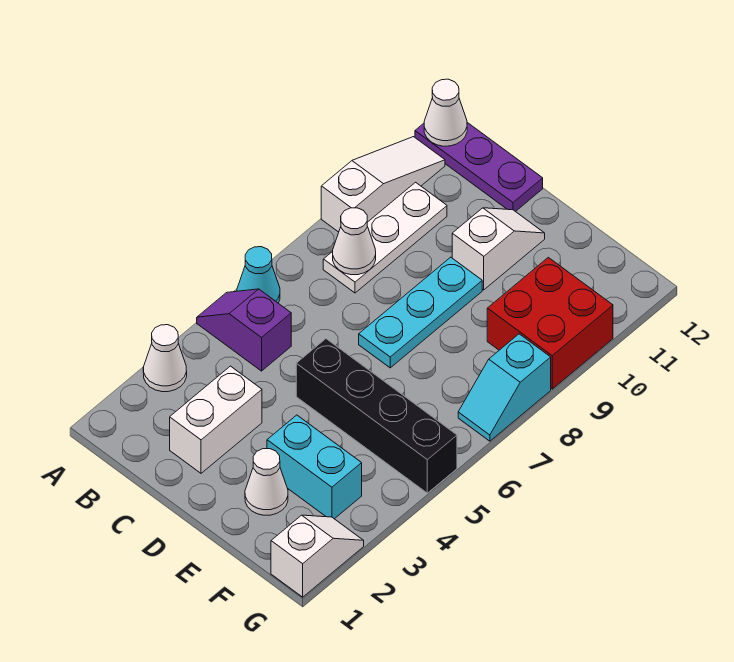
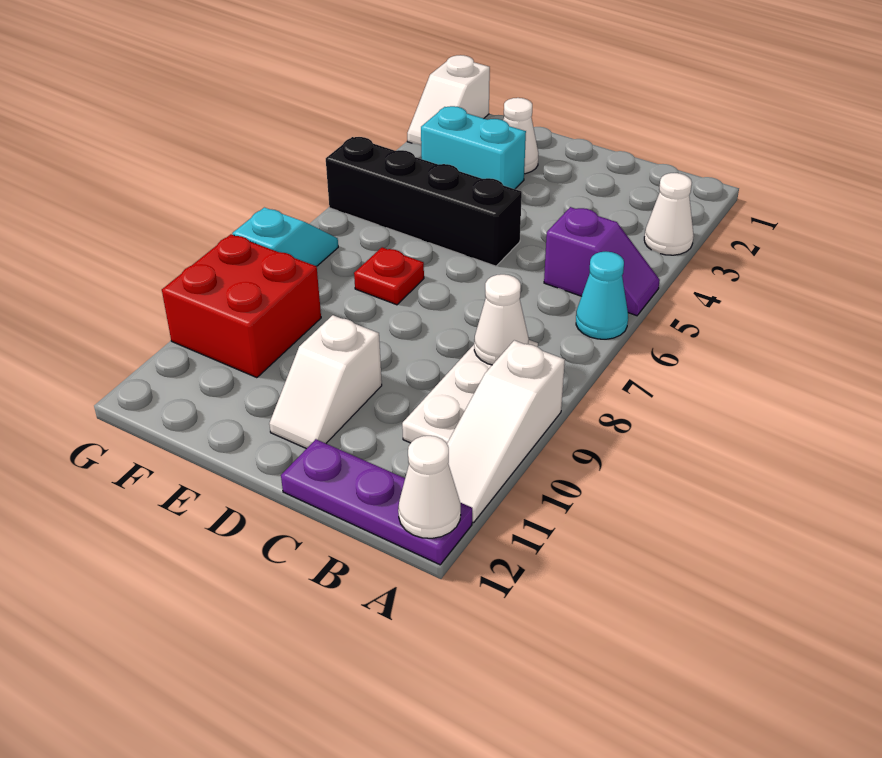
white 1x2 brick [170,366,262,473] -> none
cyan 1x3 plate [359,257,482,368] -> none
none -> red 1x1 plate [354,247,424,305]

